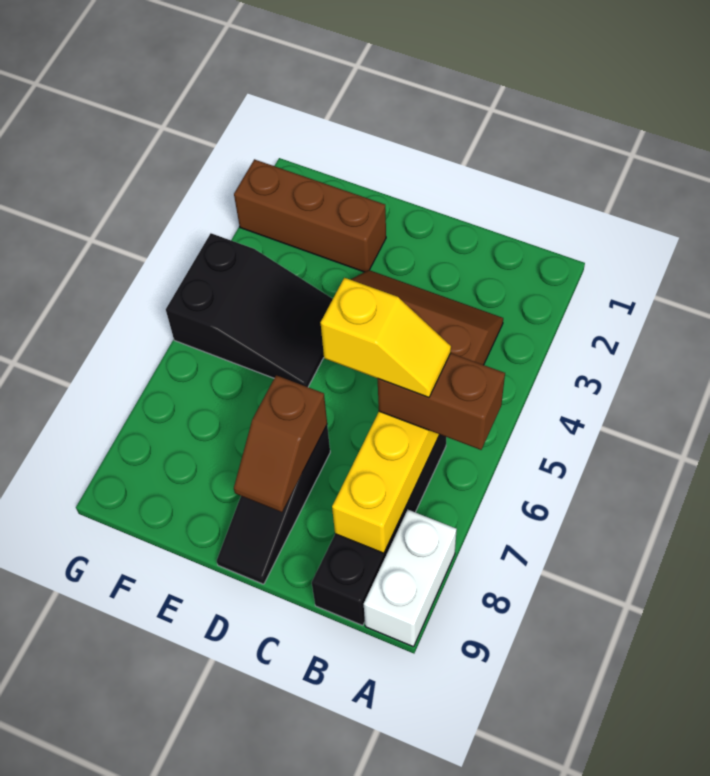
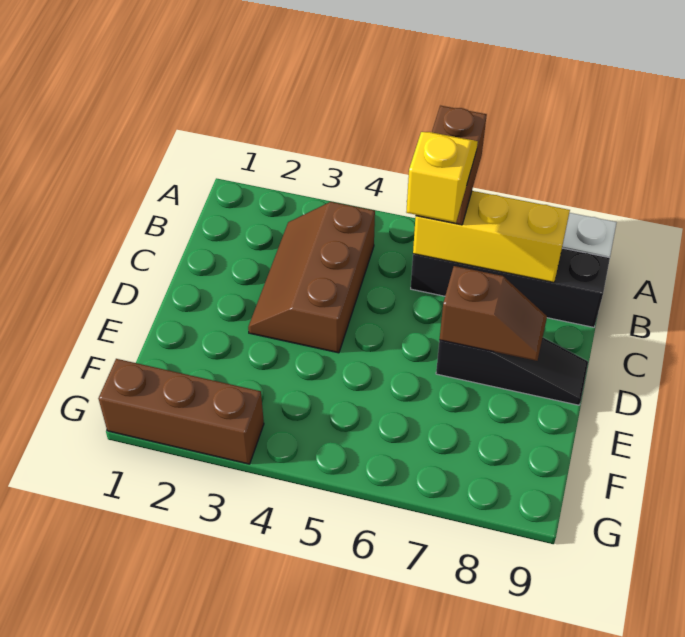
brown 1x3 brick [234,159,386,272] -> brown 1x3 brick turned to [98,359,264,464]
black 2x3 slope [166,233,333,387] -> none

